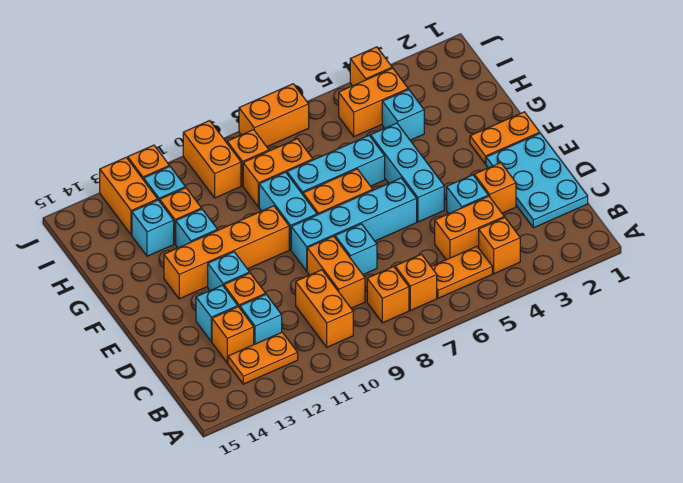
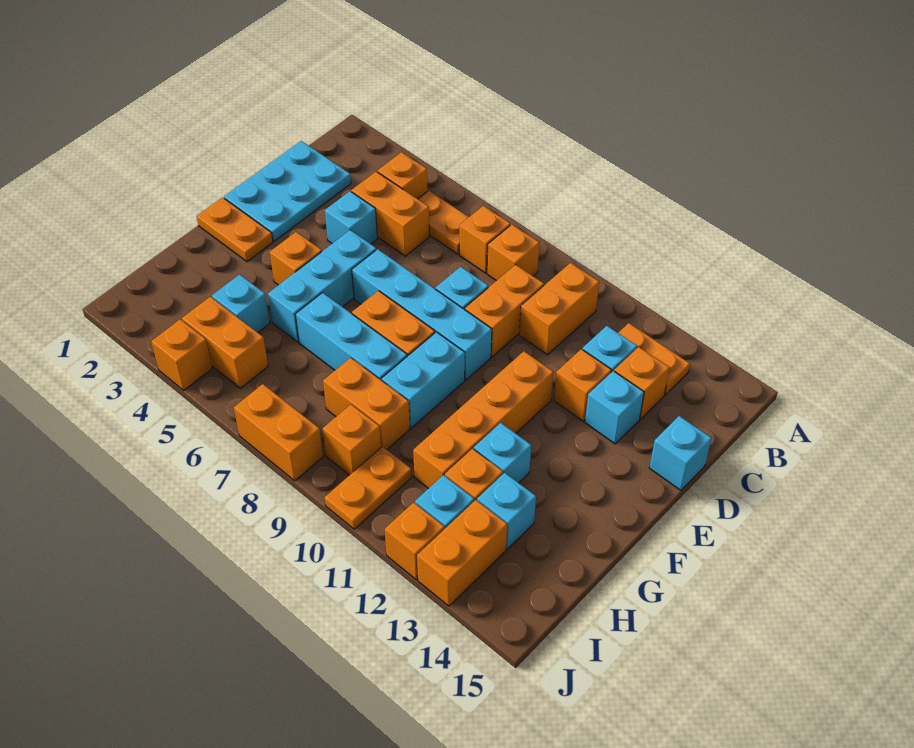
orange 1x1 brick [474,163,516,213] -> orange 1x1 brick moved to [270,232,322,285]
cyan 1x1 brick [208,252,250,290] -> cyan 1x1 brick moved to [649,416,712,490]
orange 1x4 brick [164,206,289,299] -> orange 1x4 brick turned to [413,351,554,488]
orange 1x2 brick [183,121,241,198] -> orange 1x2 plate [325,446,412,529]

